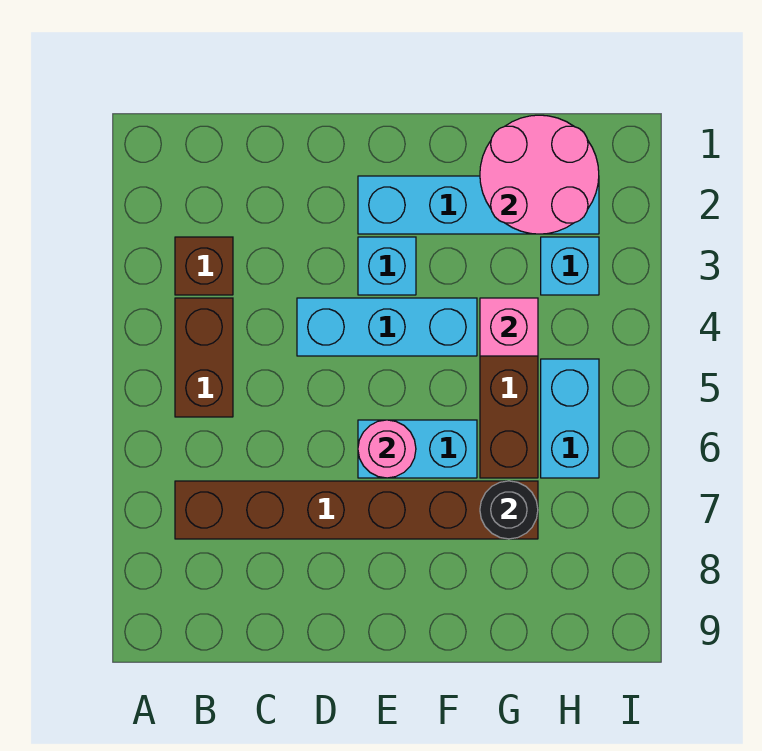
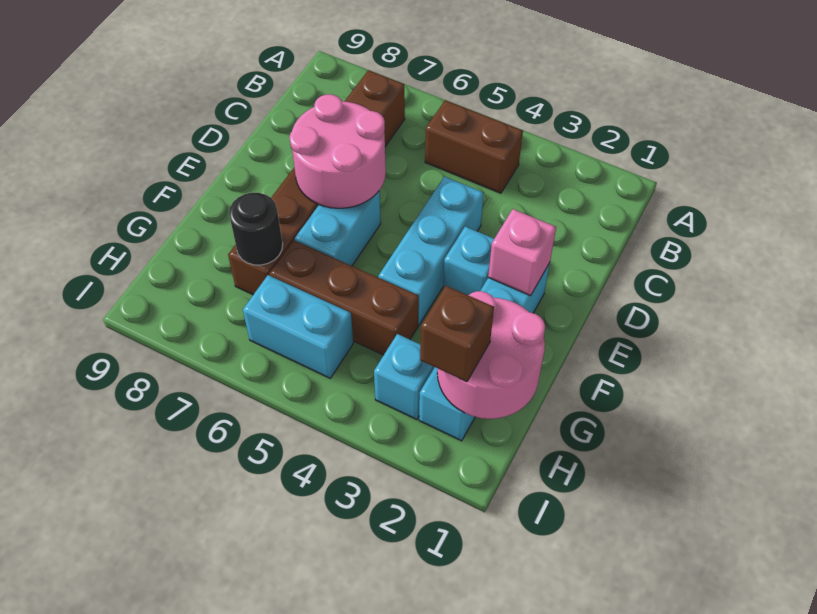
brown 1x1 brick [175,237,233,295] -> brown 1x1 brick moved to [420,286,494,382]
pink 1x1 round brick [358,420,416,478] -> pink 2x2 round brick [289,94,386,208]
pink 1x1 brick [480,298,538,356] -> pink 1x1 brick moved to [488,209,556,296]

